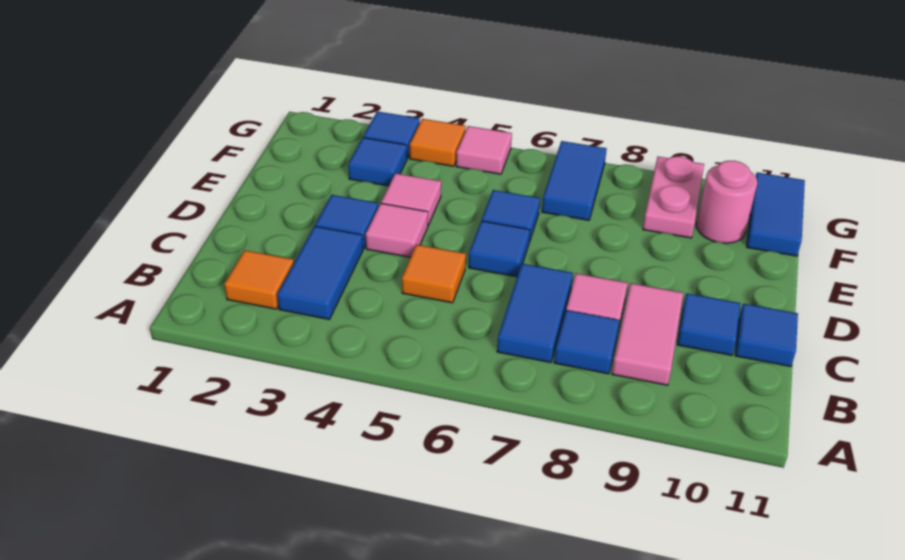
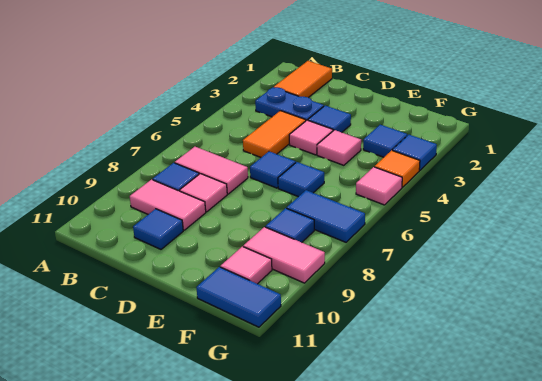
orange 1x1 tile [224,250,294,309] -> orange 1x2 tile [274,61,332,97]
blue 1x2 tile [277,226,363,319] -> blue 1x2 plate [255,88,324,121]
blue 1x2 tile [497,264,573,363] -> pink 1x2 tile [175,147,248,194]
orange 1x1 tile [402,245,466,303] -> orange 1x2 tile [243,111,306,157]
blue 1x1 tile [735,304,798,367] -> blue 1x1 tile moved to [265,208,314,242]
pink 1x2 plate [643,156,704,238] -> pink 1x2 tile [243,227,325,283]
pink 1x1 round brick [697,161,757,243] -> pink 1x1 tile [220,246,272,284]

